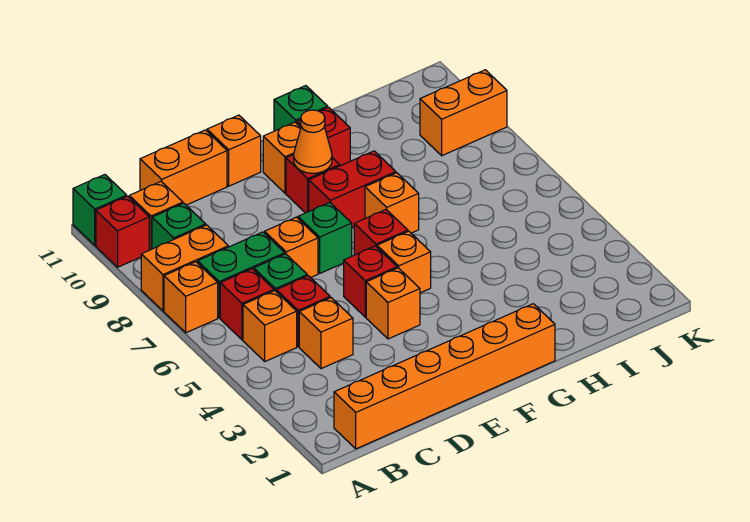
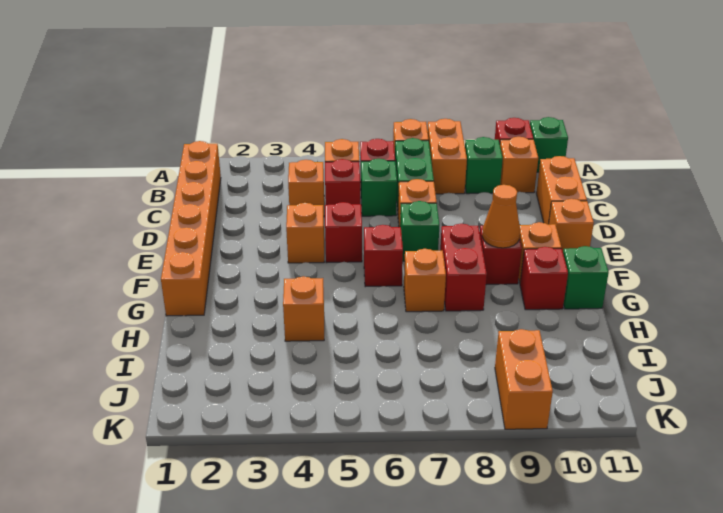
orange 1x1 brick [377,231,431,293] -> orange 1x1 brick moved to [283,276,324,341]

